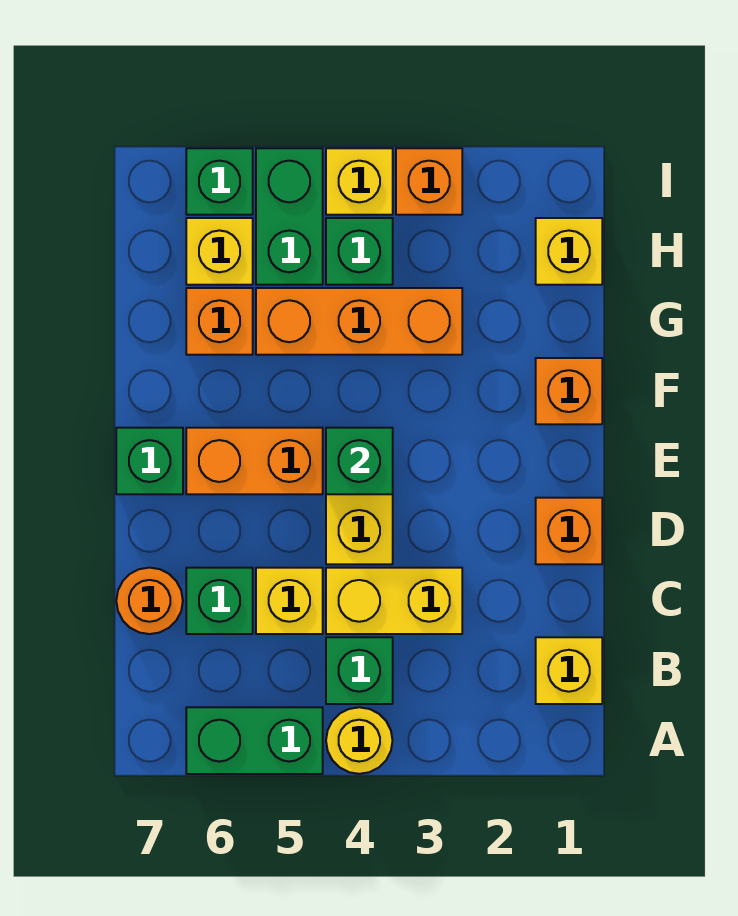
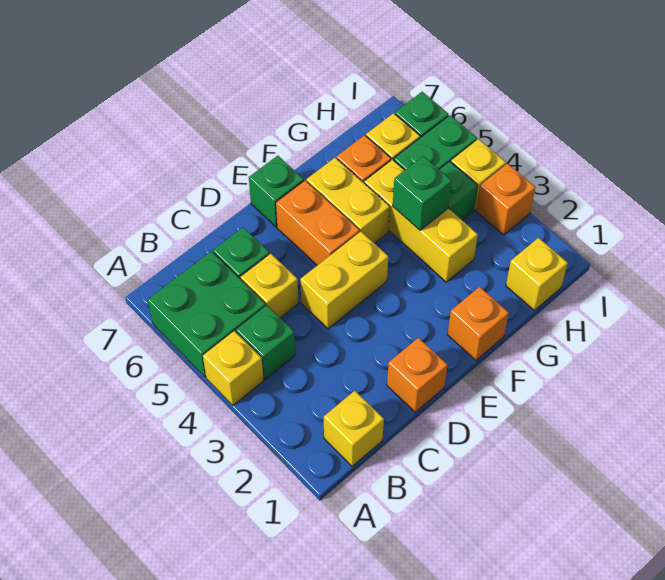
yellow 1x1 round brick [326,707,392,774] -> yellow 1x1 brick [203,331,264,405]
green 1x2 brick [186,707,323,774] -> green 2x2 brick [147,251,266,377]
yellow 1x2 brick [326,568,462,634] -> yellow 1x2 brick moved to [306,158,390,243]
orange 1x1 round brick [116,568,183,634] -> none
green 1x1 brick [326,428,393,494] -> green 1x1 brick moved to [393,156,452,230]
orange 1x3 brick [256,288,462,355] -> yellow 1x3 brick [364,159,478,282]

